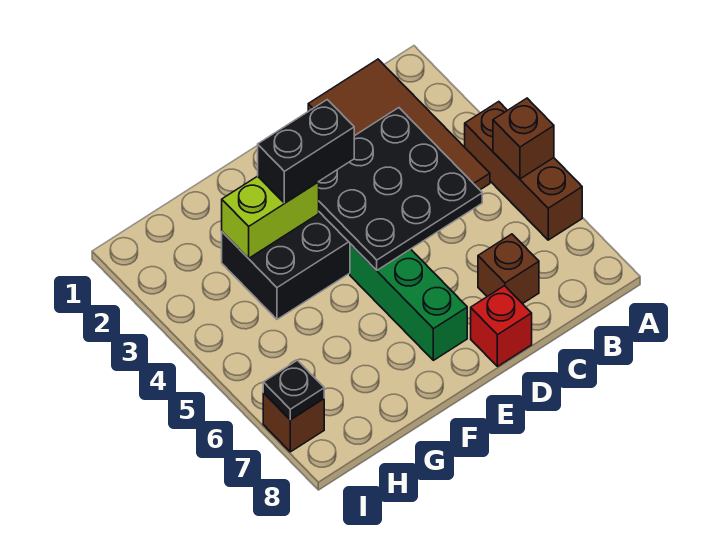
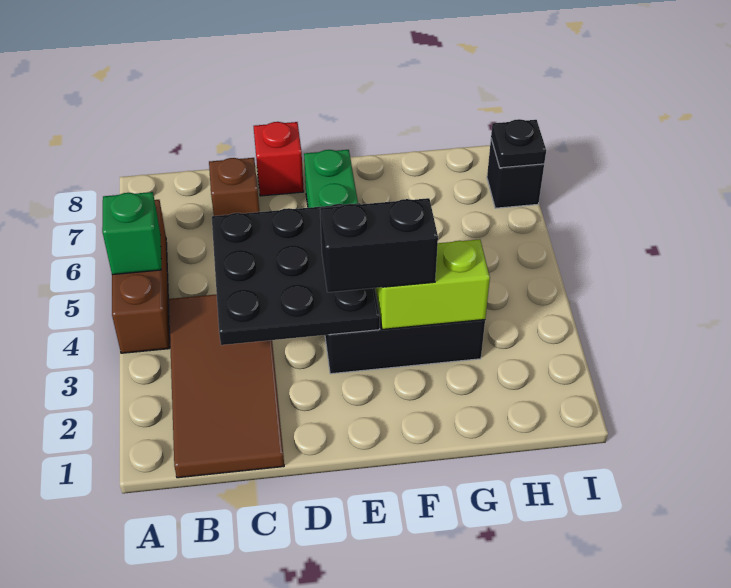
brown 1x1 brick [493,98,554,179] -> green 1x1 brick [102,192,161,275]
brown 1x1 brick [263,393,324,452] -> black 1x1 brick [487,139,544,208]

